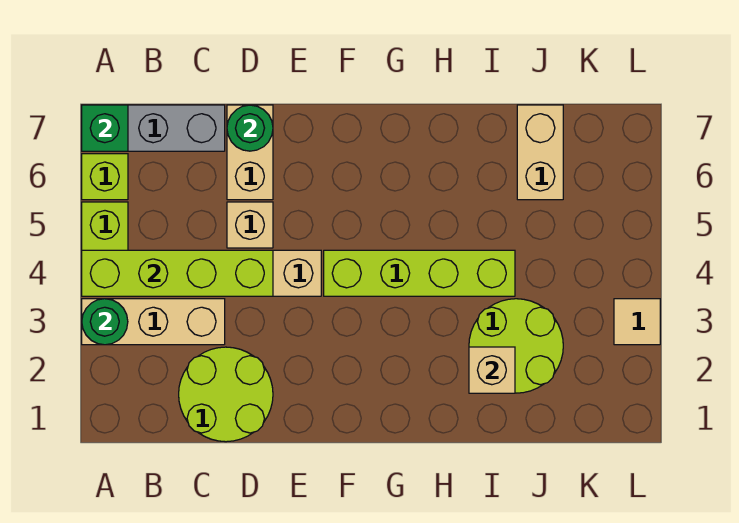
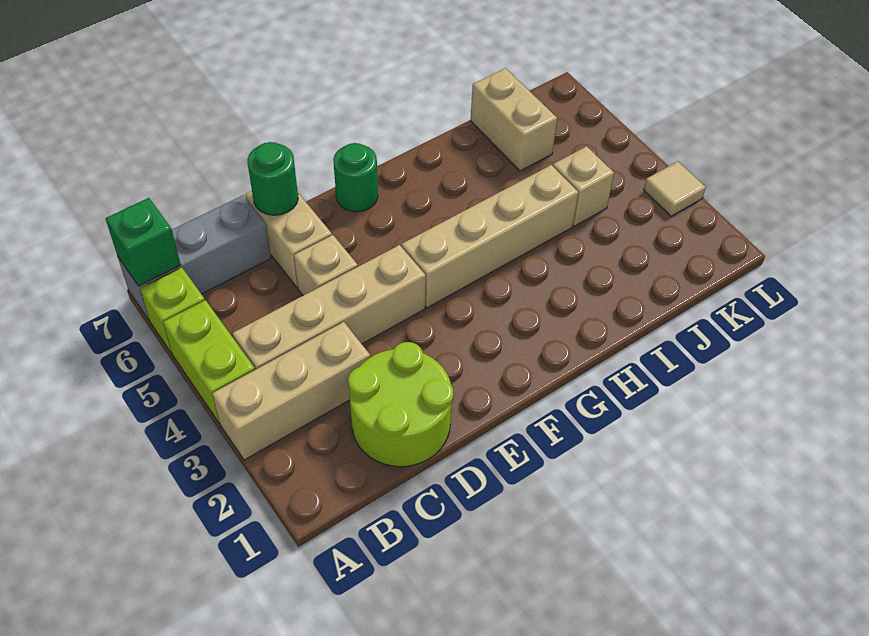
green 1x1 round brick [82,299,128,345] -> green 1x1 round brick moved to [333,143,378,212]
lime 1x4 brick [82,250,273,296] -> none
lime 1x4 brick [324,250,515,296] -> tan 1x4 brick [402,165,578,308]
lime 2x2 round brick [469,299,563,393] -> none
tan 1x1 brick [469,347,515,393] -> tan 1x1 brick moved to [553,146,614,226]

